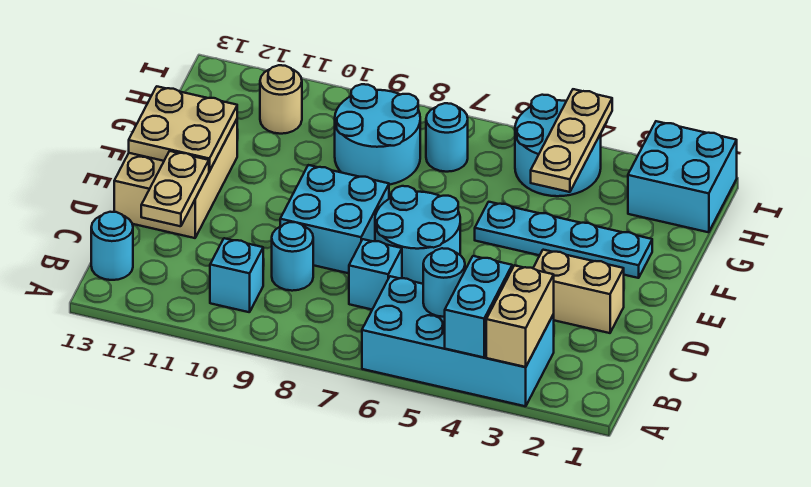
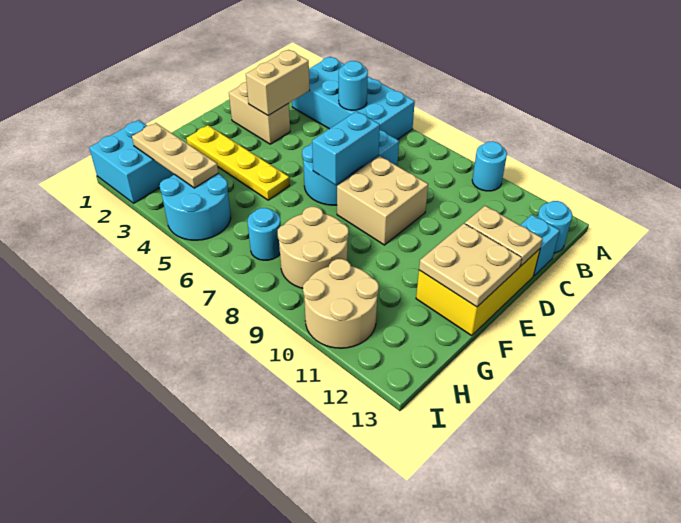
tan 1x2 brick [486,265,554,367] -> tan 1x2 brick moved to [246,50,310,116]
cyan 1x2 brick [445,256,512,357] -> cyan 1x2 brick moved to [312,111,380,185]
cyan 1x1 brick [210,238,263,312] -> cyan 1x1 brick moved to [520,215,560,276]
cyan 1x1 round brick [272,222,313,291] -> cyan 1x1 round brick moved to [472,141,507,191]
tan 1x2 plate [141,151,209,226] -> tan 1x2 plate turned to [465,206,543,266]
cyan 2x2 brick [280,165,389,273] -> tan 2x2 brick [337,156,428,245]
tan 2x3 brick [114,119,237,238] -> yellow 2x3 brick [416,249,540,336]
cyan 1x4 plate [475,202,652,278] -> yellow 1x4 plate [186,125,290,200]
tan 1x3 plate [531,89,612,192] -> tan 1x3 plate turned to [132,123,218,188]
cyan 2x2 round brick [335,84,420,185] -> tan 2x2 round brick [278,207,349,288]
tan 1x1 round brick [260,65,302,134] -> tan 2x2 round brick [303,259,379,348]

